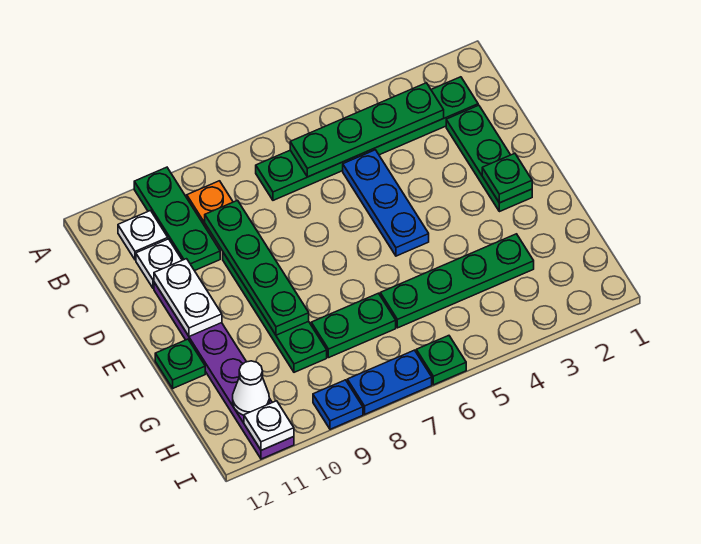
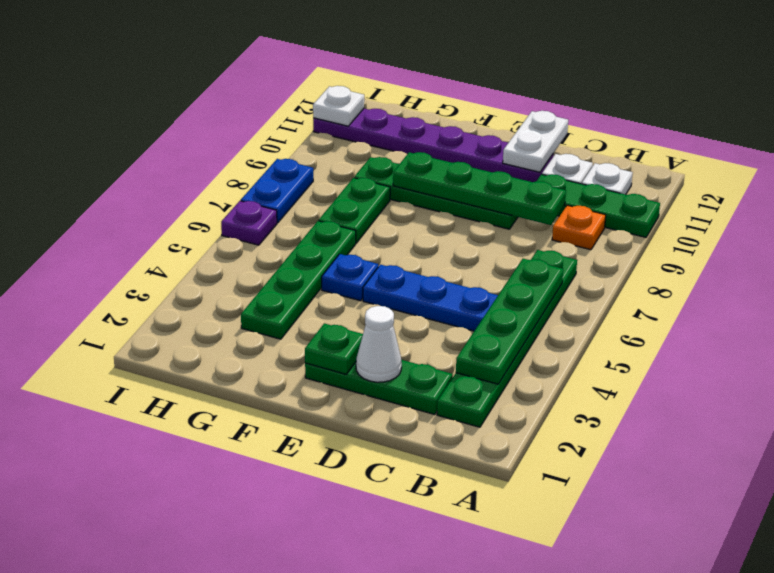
white 1x2 plate [154,259,222,336] -> white 1x2 plate turned to [503,111,568,172]
green 1x1 plate [155,339,205,388] -> none
white 1x1 cone [233,361,269,415] -> white 1x1 cone moved to [356,306,402,382]
green 1x1 plate [416,336,466,385] -> purple 1x1 plate [221,201,277,245]
blue 1x1 plate [313,380,363,429] -> blue 1x1 plate moved to [322,254,378,301]

